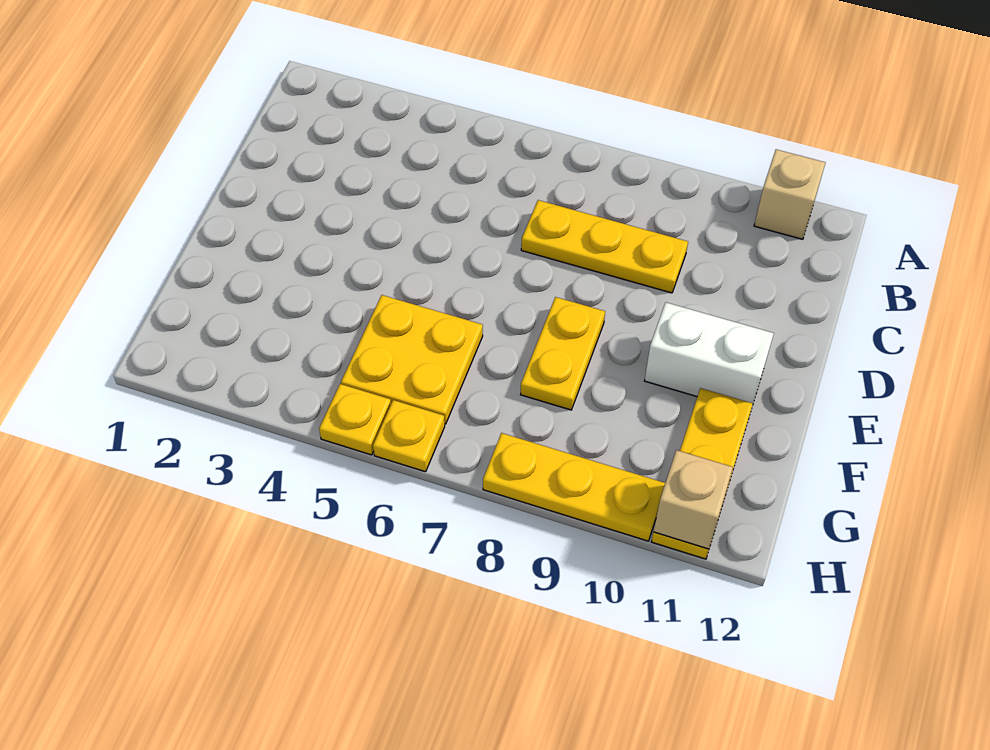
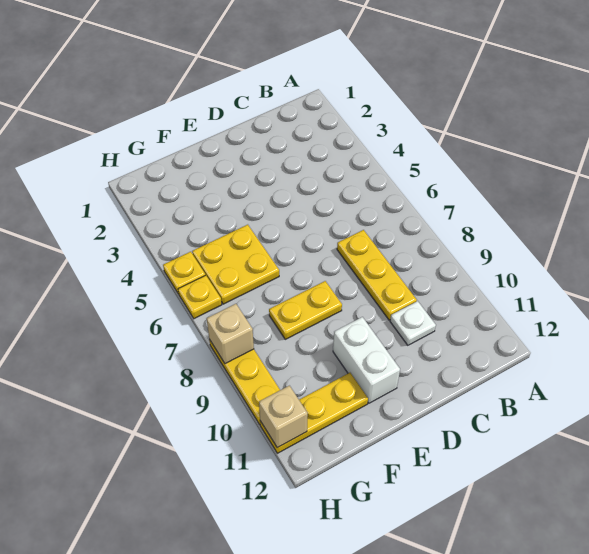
tan 1x1 brick [754,149,825,239] -> tan 1x1 brick moved to [207,304,254,364]
none -> white 1x1 plate [390,301,436,345]

